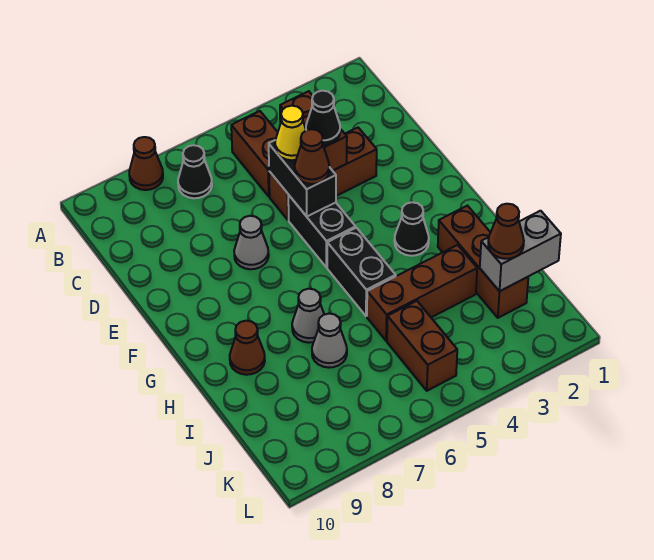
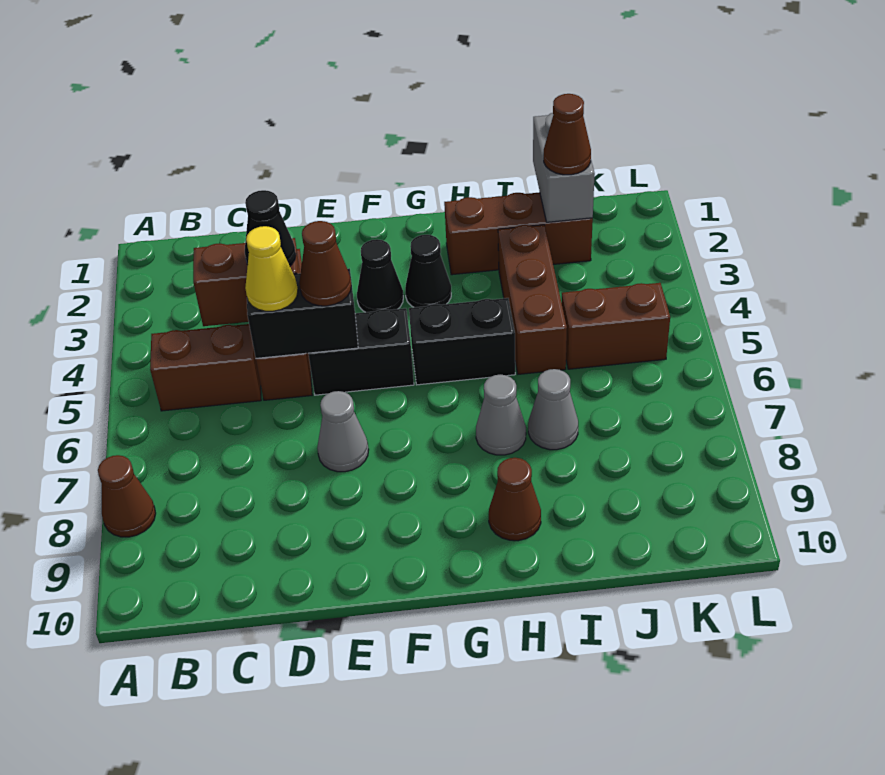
black 1x1 cone [178,145,212,198] -> black 1x1 cone moved to [357,239,403,312]

